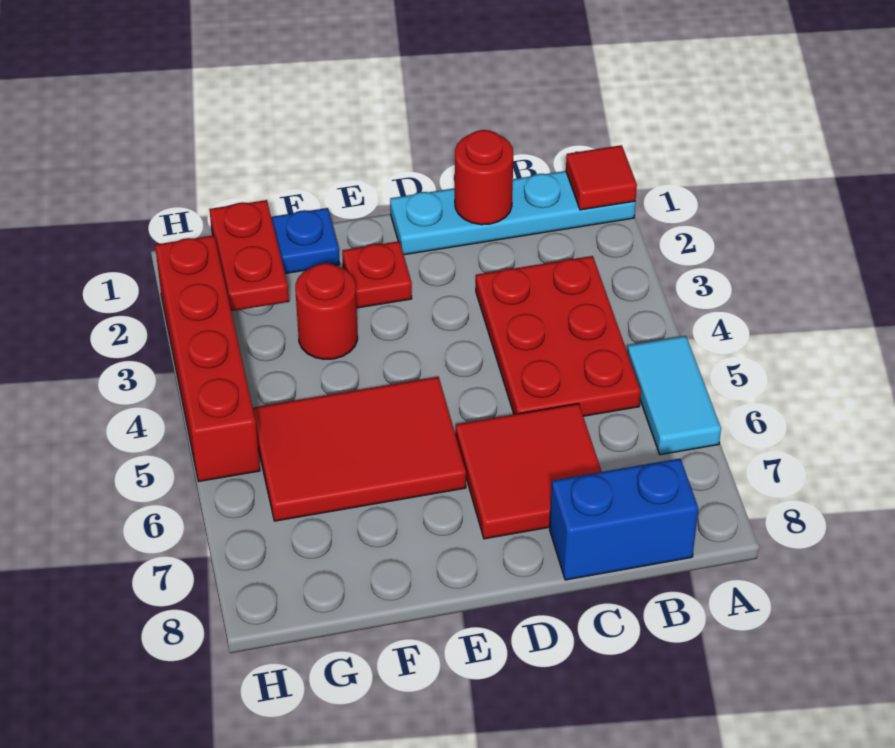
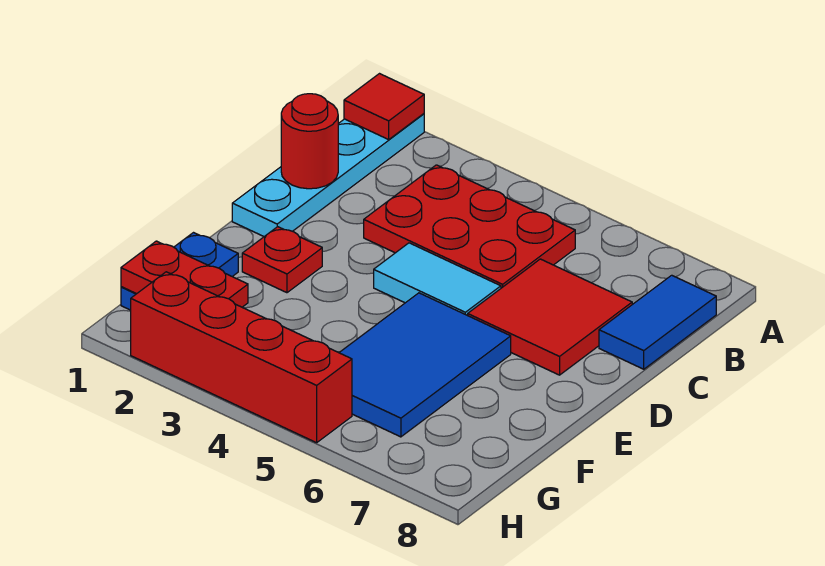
cyan 1x2 tile [627,336,721,455] -> cyan 1x2 tile moved to [374,243,501,315]
blue 1x2 brick [550,458,698,580] -> blue 1x2 tile [599,275,716,369]
red 2x3 tile [253,377,466,521] -> blue 2x3 tile [339,293,511,437]
red 1x1 round brick [295,263,358,359] -> none

